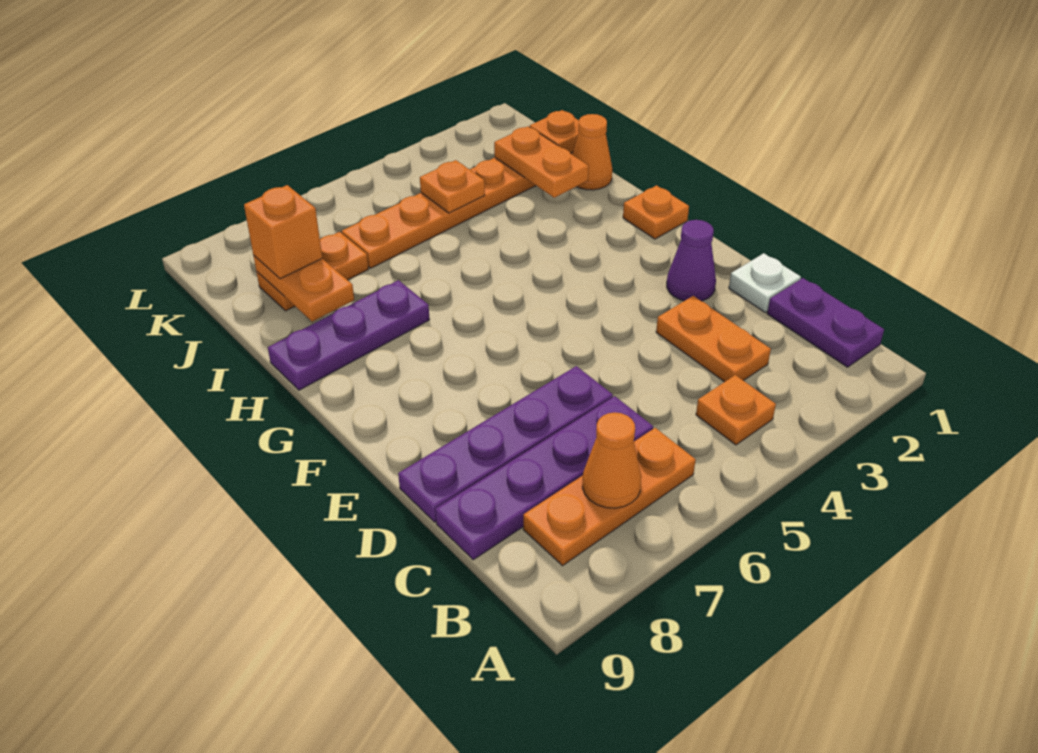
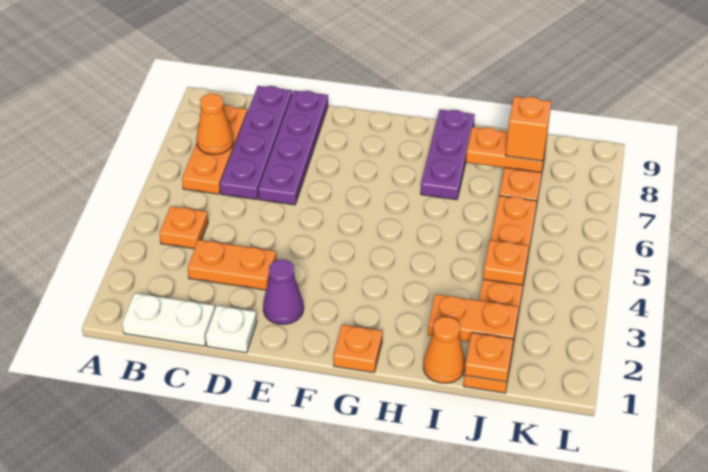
purple 1x2 plate [767,278,884,367] -> white 1x2 plate [122,293,215,346]

